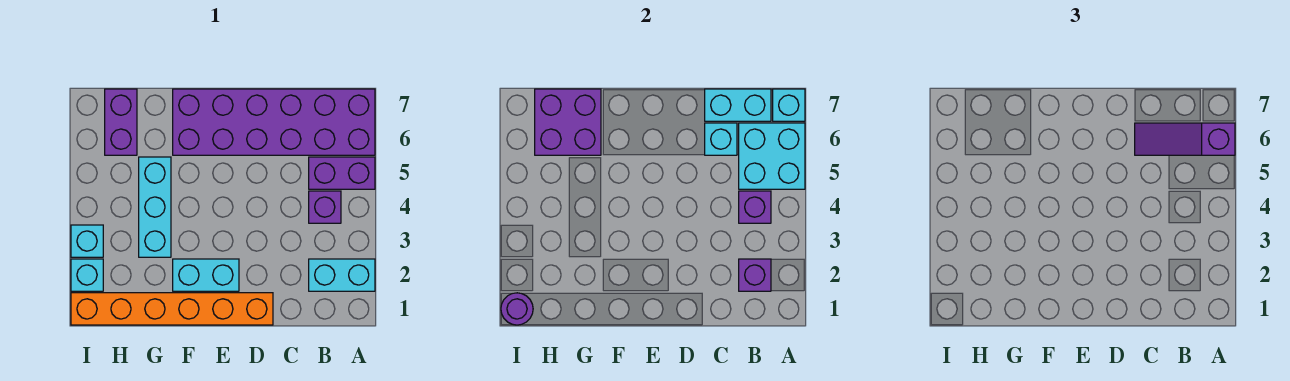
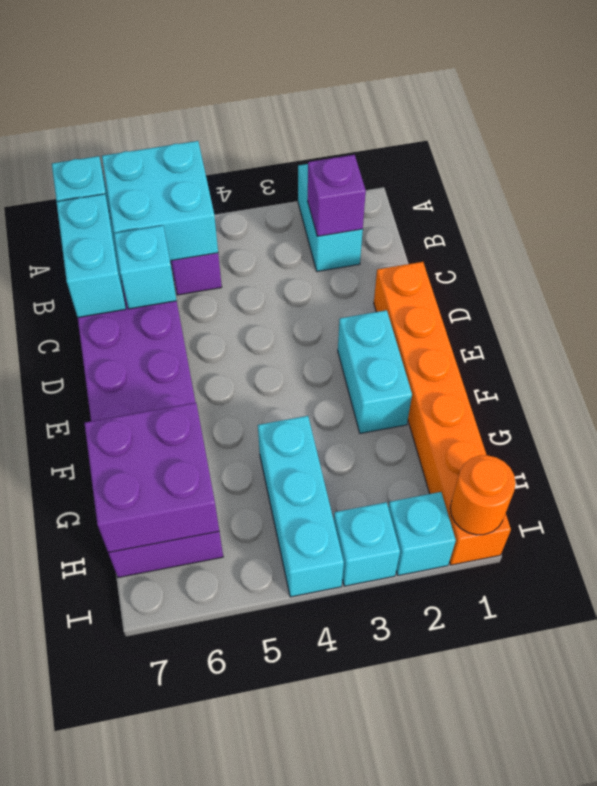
purple 1x3 slope [1135,123,1235,155] -> none
purple 1x1 brick [309,191,341,223] -> none
purple 1x1 brick [739,191,771,223] -> none
cyan 1x3 brick [139,157,171,257] -> cyan 1x3 brick turned to [258,416,344,597]
purple 1x1 round brick [501,293,533,325] -> orange 1x1 round brick [450,455,516,535]

